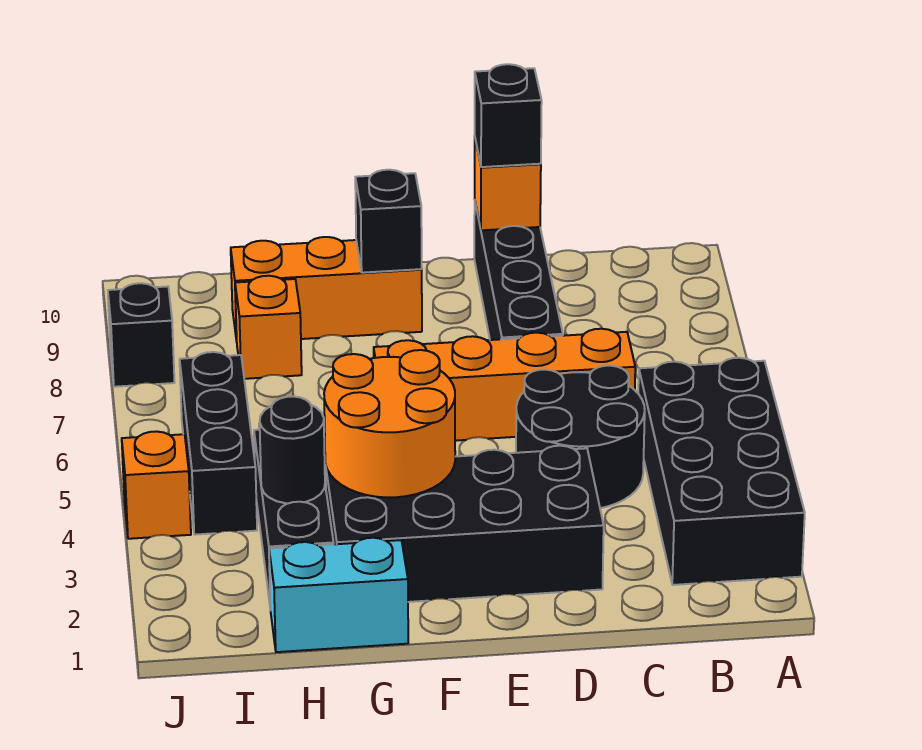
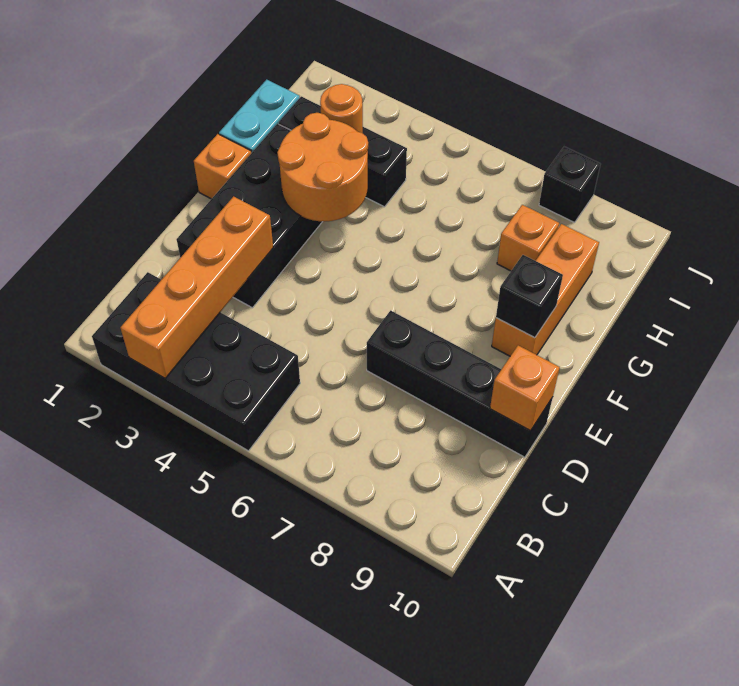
black 2x2 round brick [516,366,645,508] -> none
orange 1x4 brick [374,329,635,441] -> orange 1x4 brick moved to [121,196,273,379]
black 1x1 brick [475,64,542,167] -> none
black 1x1 round brick [259,396,325,503] -> orange 1x1 round brick [320,84,363,133]
black 1x3 brick [180,352,257,535] -> none
orange 1x1 brick [122,431,191,539] -> orange 1x1 brick moved to [194,134,251,199]

